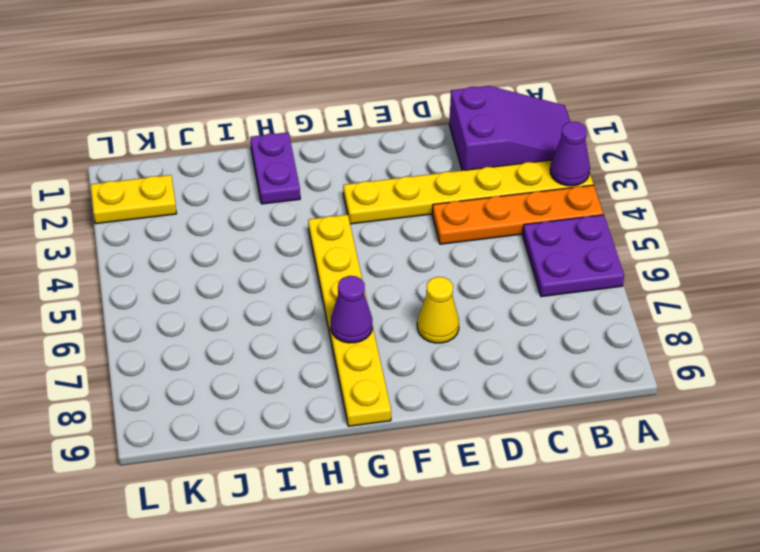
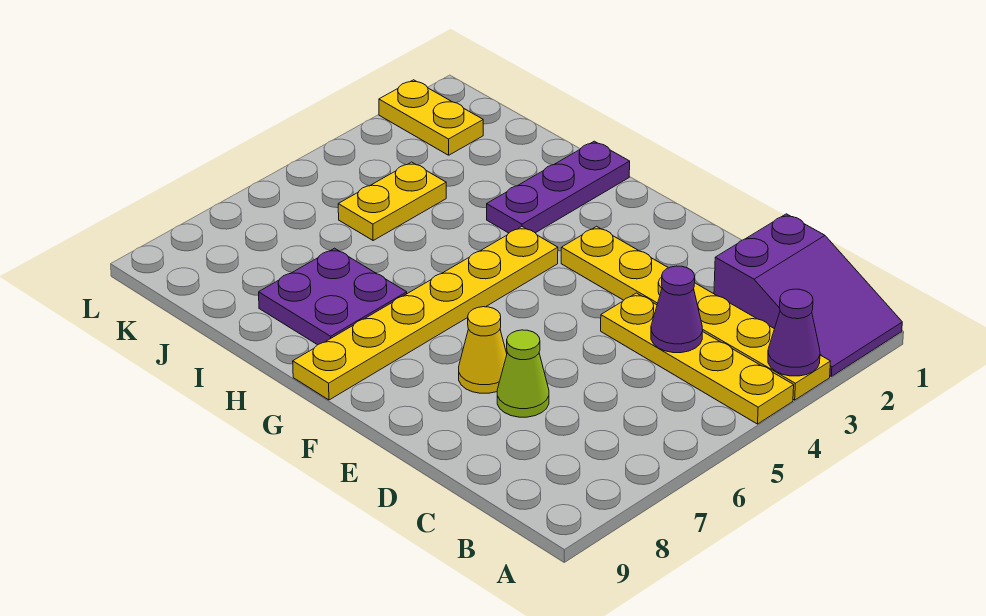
orange 1x4 plate [432,185,603,244] -> yellow 1x4 plate [601,293,794,424]
purple 2x2 plate [523,215,624,297] -> purple 2x2 plate moved to [259,248,407,345]
none -> lime 1x1 cone [497,330,549,417]
purple 1x1 cone [331,276,372,343] -> purple 1x1 cone moved to [651,266,703,353]
purple 1x2 plate [250,132,300,204] -> purple 1x3 plate [487,141,630,233]
none -> yellow 1x2 plate [338,162,446,240]

